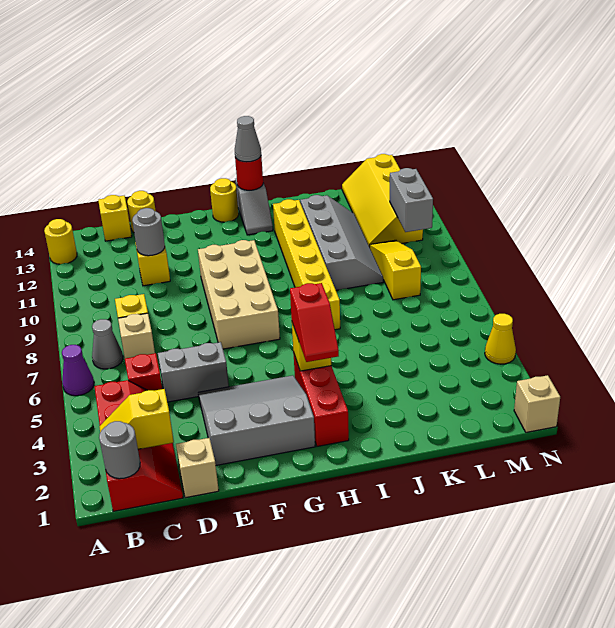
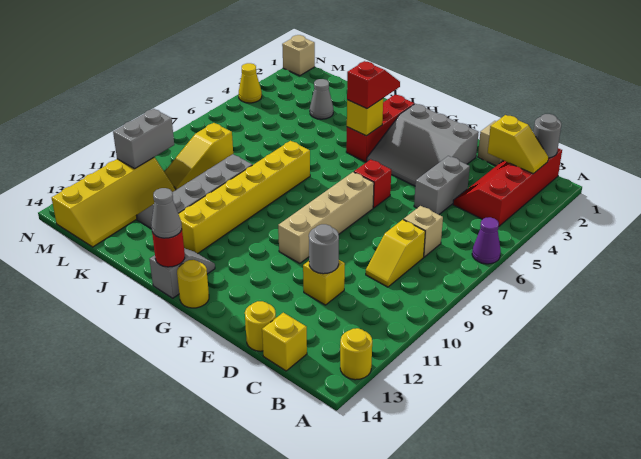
grey 1x1 cone [92,319,123,369] -> grey 1x1 cone moved to [310,79,333,119]
red 1x1 brick [125,353,162,391] -> red 1x1 brick moved to [354,159,391,208]
grey 1x2 brick [158,342,229,402] -> grey 1x2 brick turned to [414,156,470,215]
tan 2x4 brick [198,240,280,349] -> tan 1x4 brick [278,172,374,263]

